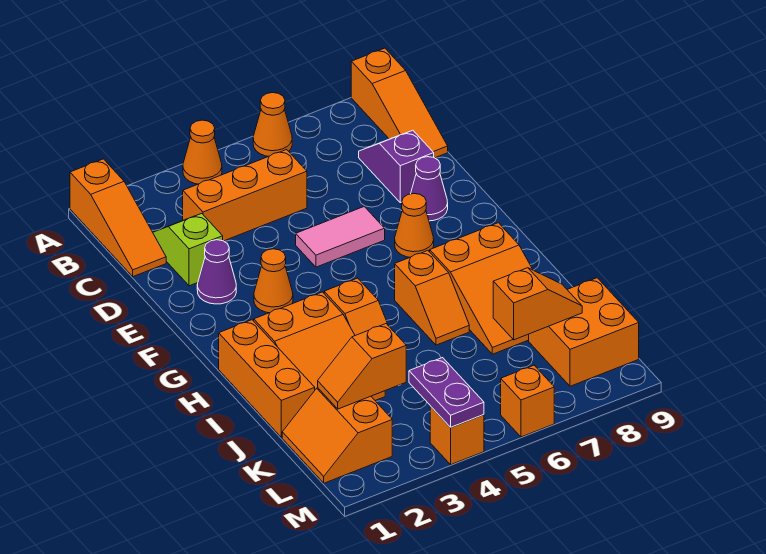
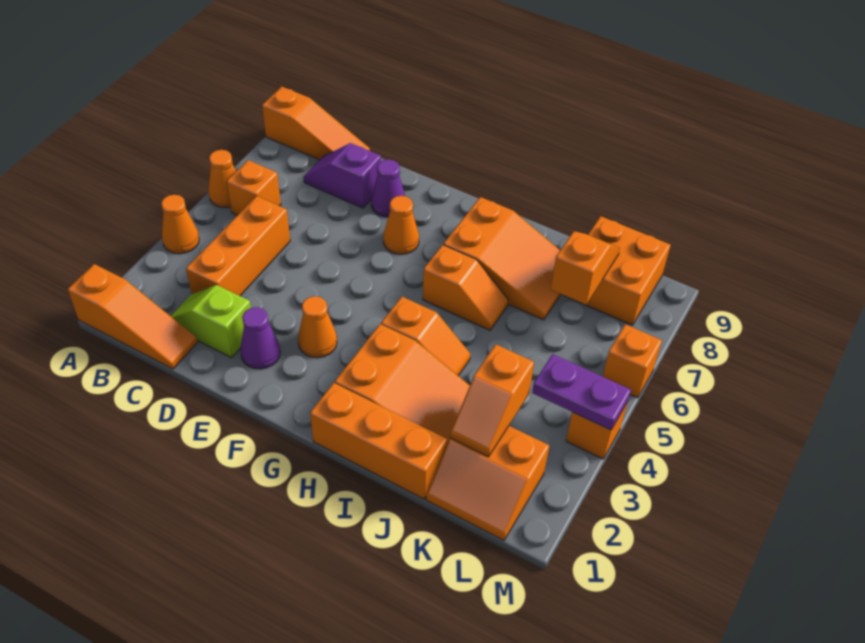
none -> orange 1x1 brick [227,160,281,215]
pink 1x2 tile [296,207,385,267] -> none

